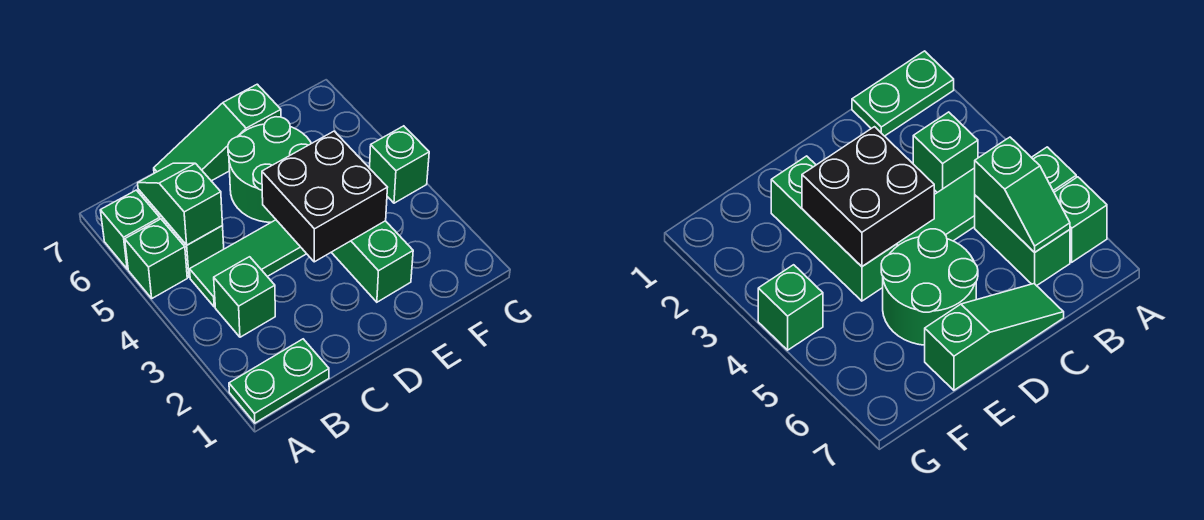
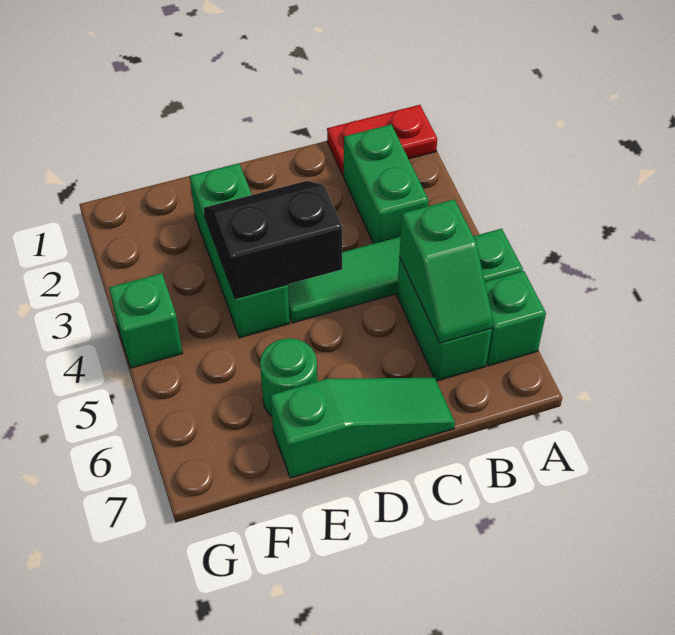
green 1x2 plate [229,339,329,423] -> red 1x2 plate [327,105,437,176]
green 1x1 brick [214,257,275,337] -> green 1x2 brick [344,125,428,244]
black 2x2 brick [262,131,387,262] -> black 2x2 slope [203,181,342,299]
green 2x2 round brick [228,117,311,222] -> green 1x1 round brick [260,338,317,416]

